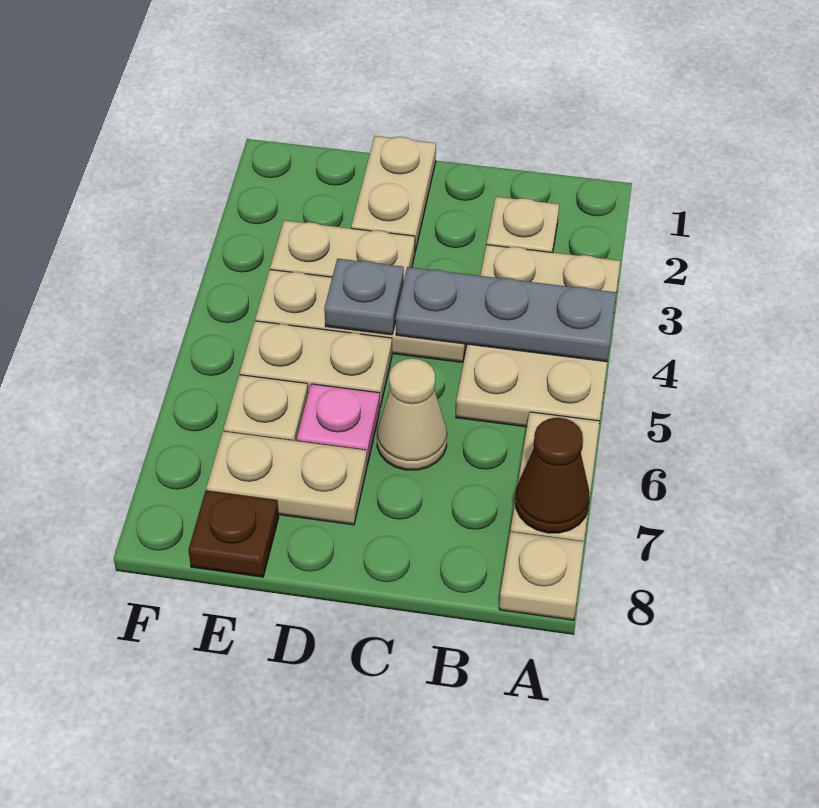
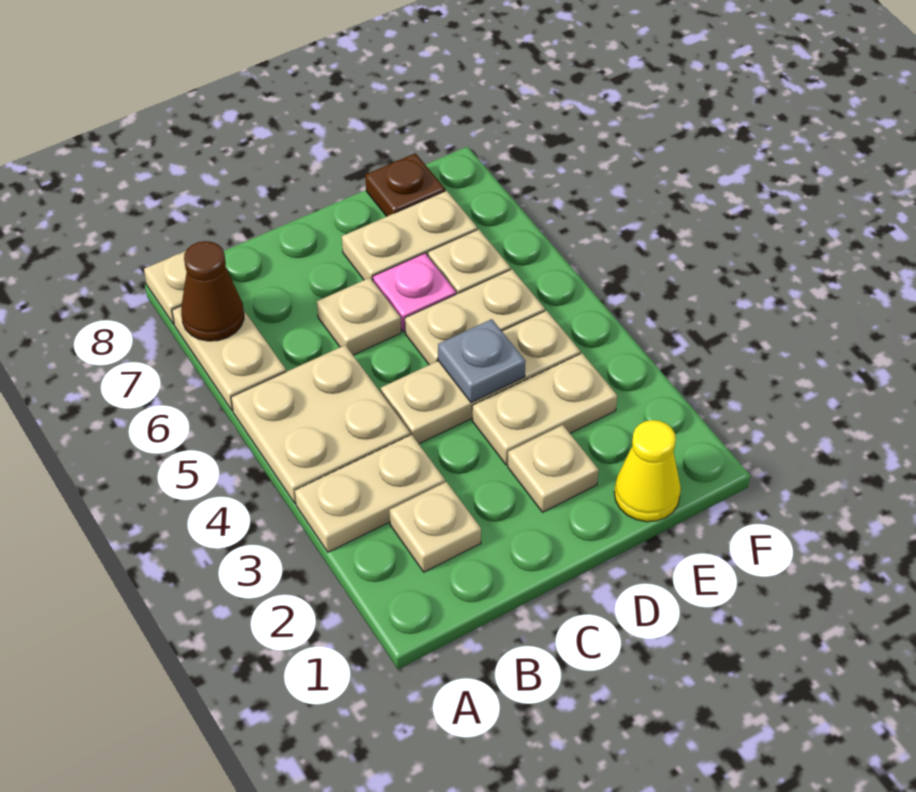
grey 1x3 plate [396,267,616,362] -> none
tan 1x1 cone [377,358,447,470] -> tan 1x1 plate [317,278,401,355]
tan 1x2 plate [351,136,436,251] -> tan 1x1 plate [508,425,599,512]
none -> yellow 1x1 cone [614,420,681,522]

